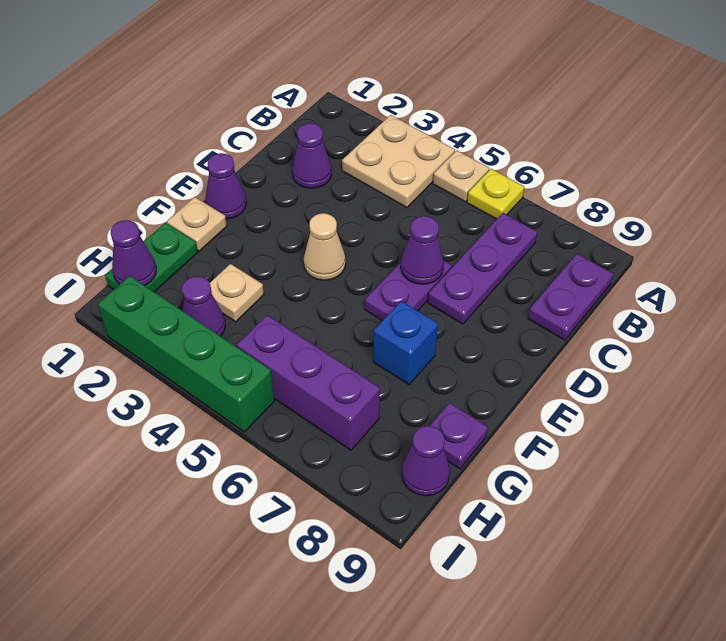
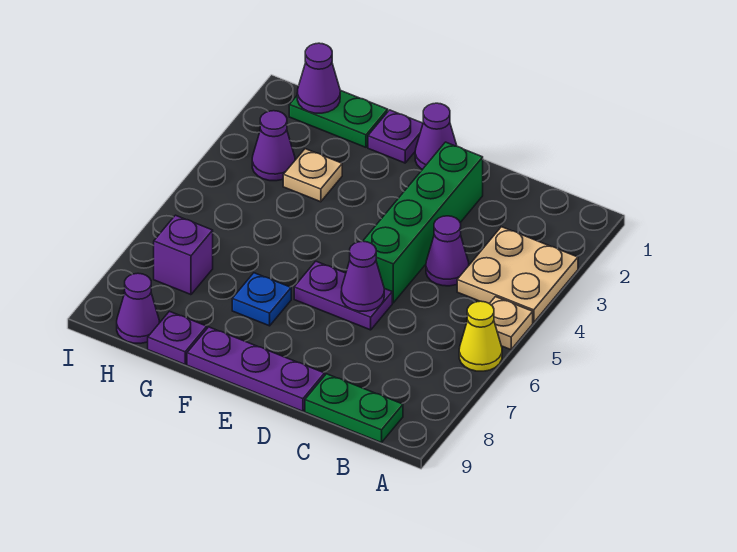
yellow 1x1 plate [467,169,524,219] -> yellow 1x1 cone [459,301,502,371]
purple 1x3 plate [428,213,537,324] -> purple 1x3 plate moved to [187,327,325,411]
purple 1x2 plate [528,254,613,340] -> green 1x2 plate [305,374,403,443]
purple 1x1 cone [292,123,332,188] -> purple 1x1 cone moved to [426,216,469,286]
tan 1x1 cone [304,213,346,280] -> none
tan 1x1 plate [167,197,227,251] -> purple 1x1 plate [368,110,423,163]
blue 1x1 brick [373,301,438,385] -> blue 1x1 plate [232,273,291,326]
purple 1x3 brick [237,315,380,450] -> purple 1x1 brick [154,215,213,295]
green 1x4 brick [98,276,274,432] -> green 1x4 brick moved to [363,142,483,303]

